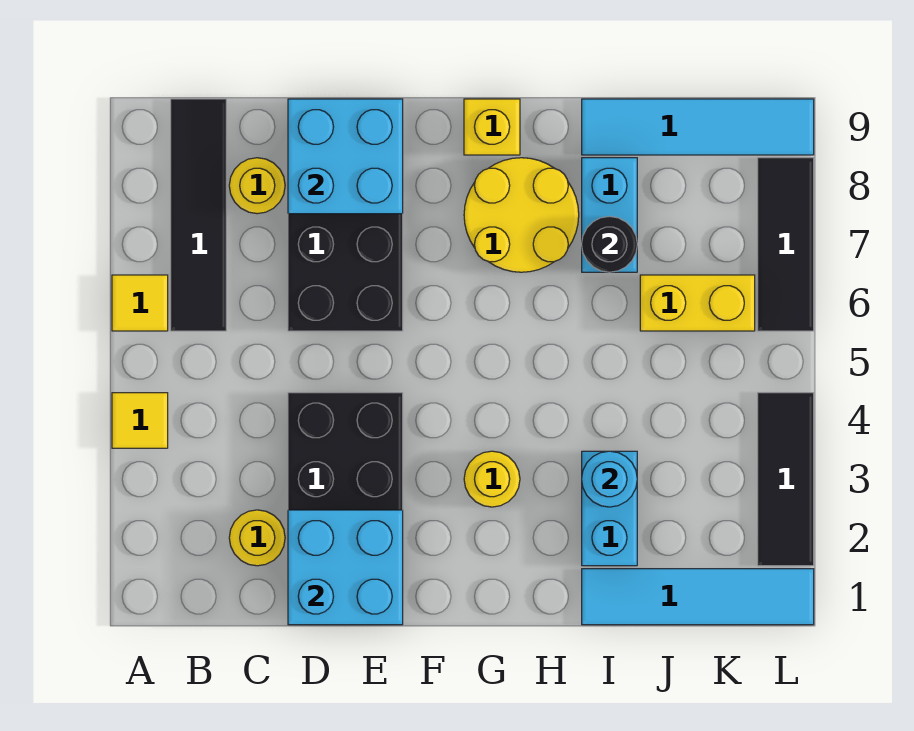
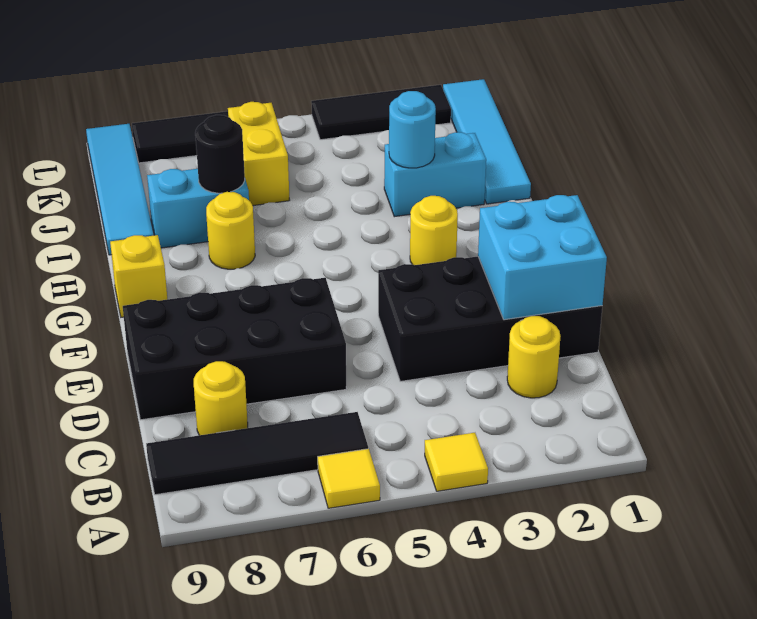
cyan 2x2 brick [288,99,403,214] -> none
yellow 2x2 round brick [464,158,579,272] -> yellow 1x1 round brick [206,192,255,269]

